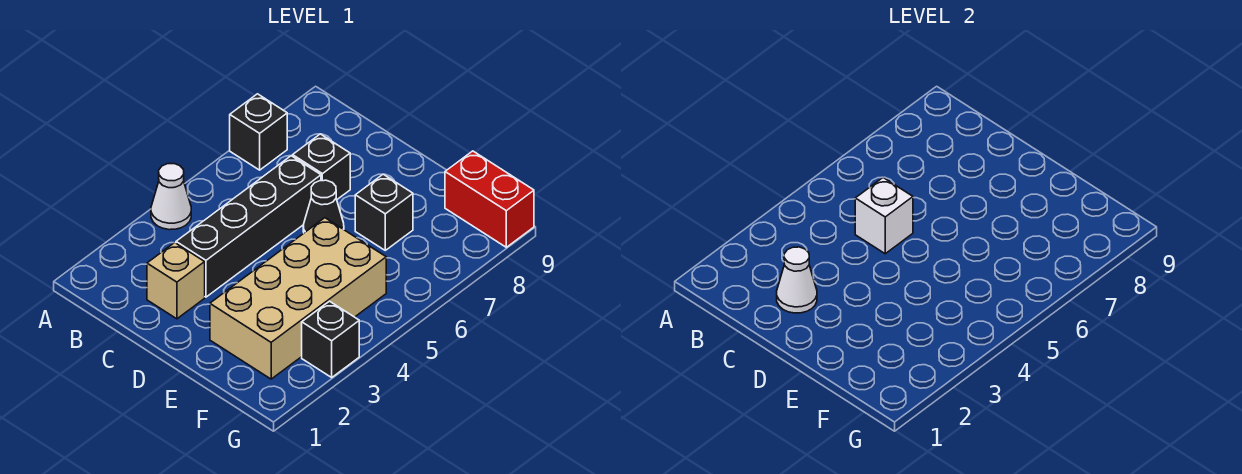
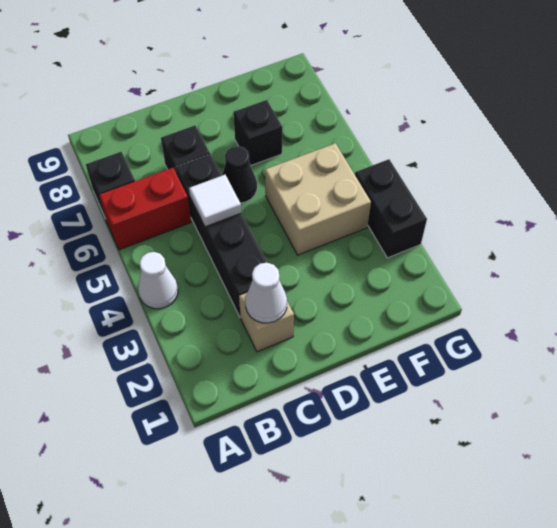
white 1x1 brick [855,178,913,254] -> white 1x1 tile [189,175,241,227]
tan 2x4 brick [210,218,386,379] -> tan 2x2 brick [265,143,371,255]
red 1x2 brick [445,151,534,247] -> red 1x2 brick moved to [99,168,191,250]
black 1x1 brick [302,301,359,377] -> black 1x2 brick [355,159,427,258]

